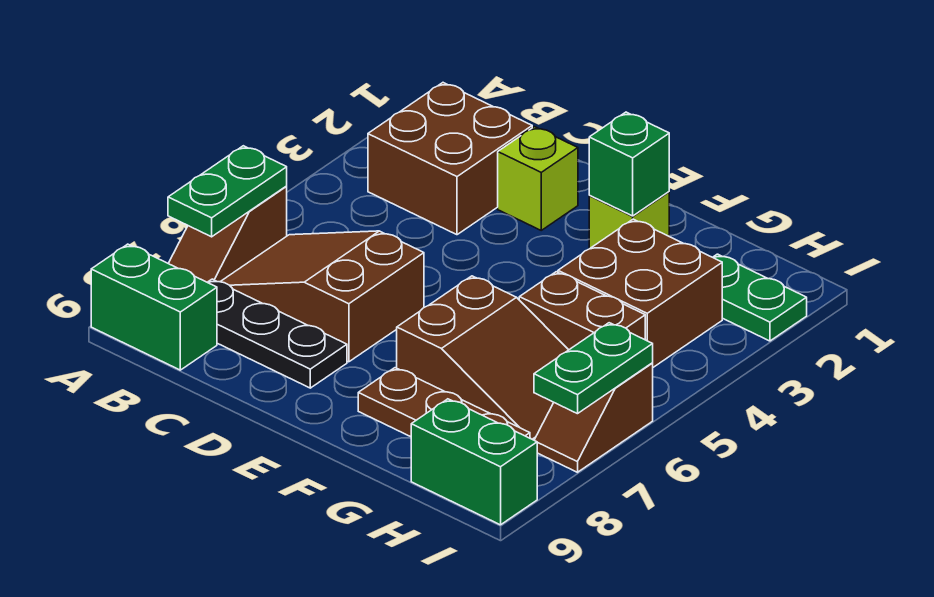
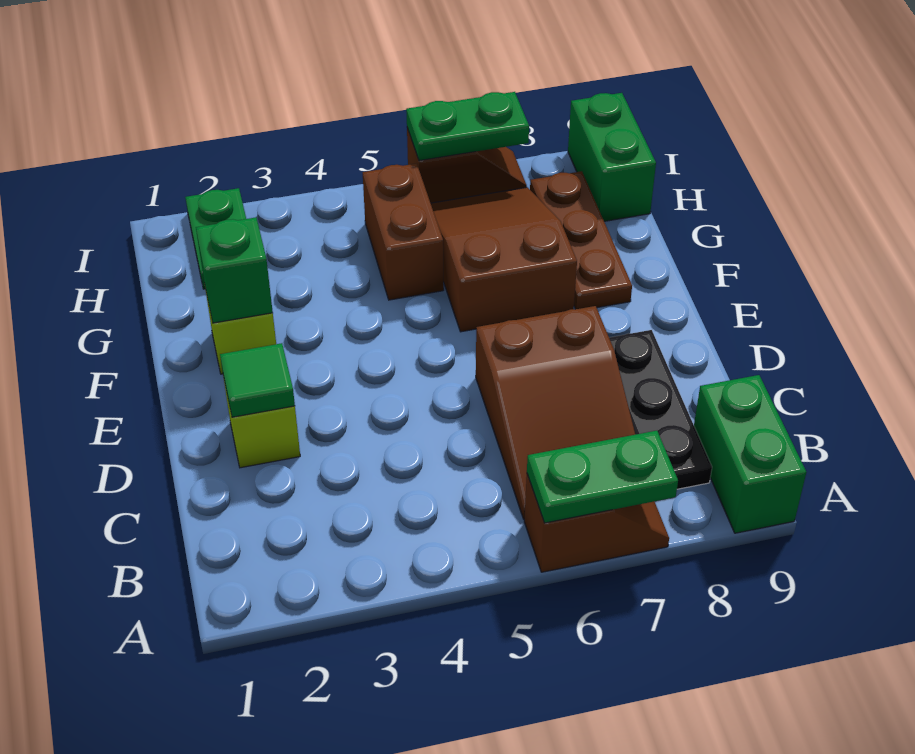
brown 2x2 brick [368,83,532,235] -> none
none -> green 1x1 tile [220,343,295,417]
brown 2x2 brick [558,219,722,367] -> none

